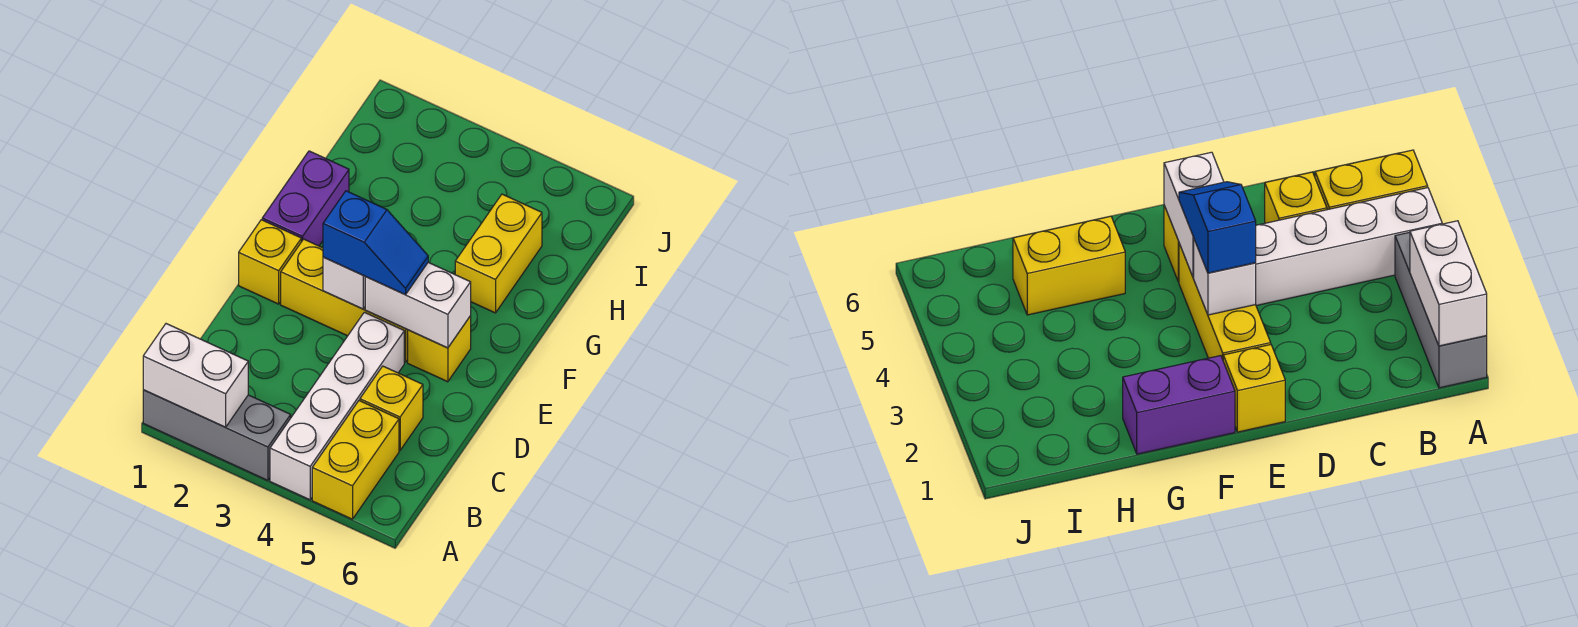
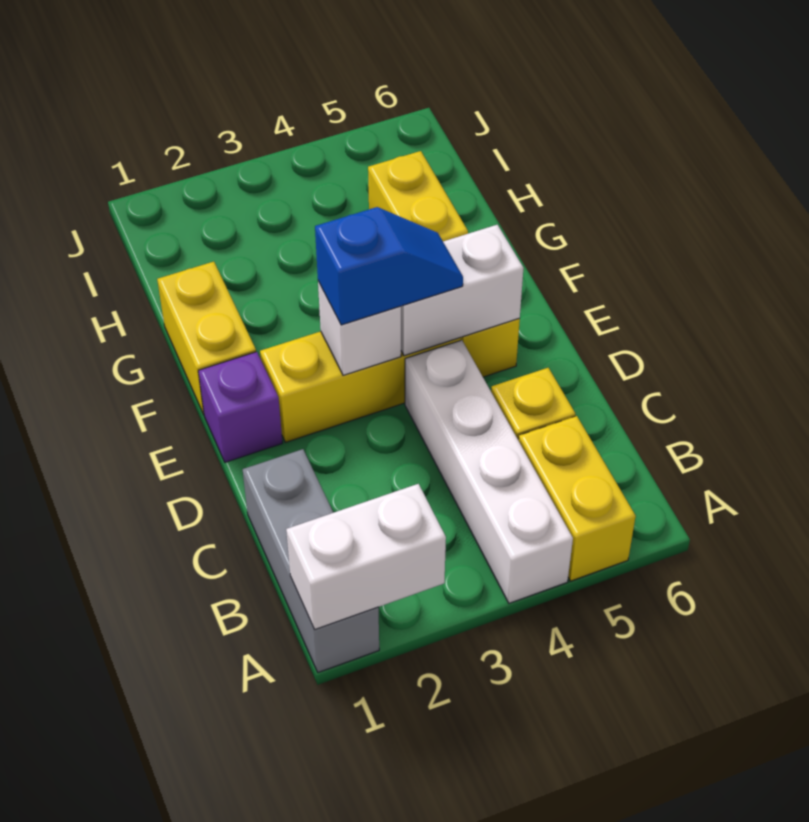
grey 1x3 brick [143,390,291,480] -> grey 1x3 brick turned to [243,449,379,672]
yellow 1x1 brick [239,220,301,304] -> purple 1x1 brick [198,352,282,462]
purple 1x2 brick [262,151,349,246] -> yellow 1x2 brick [157,262,256,414]

